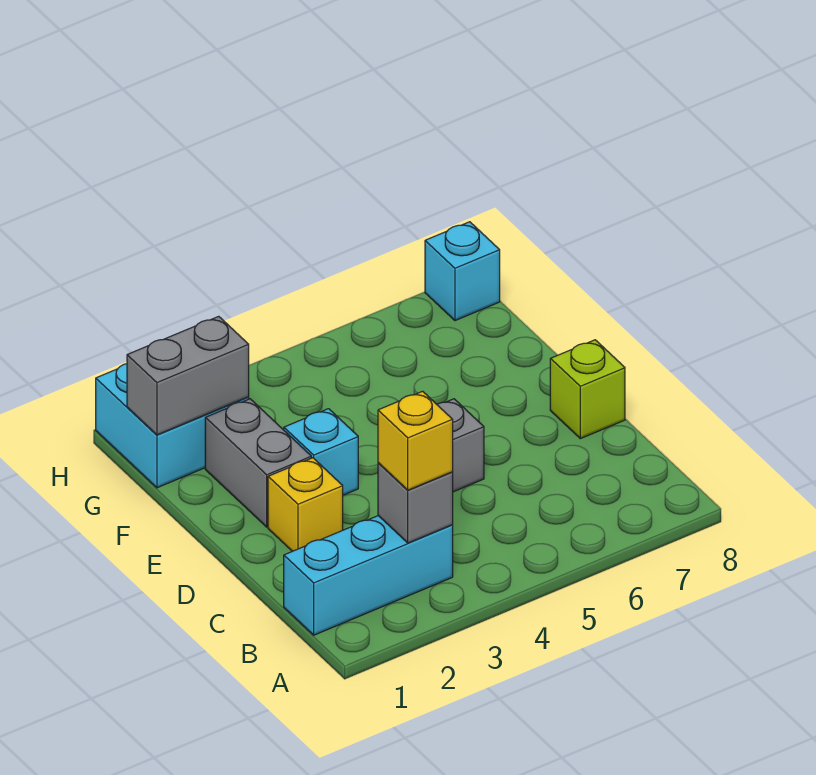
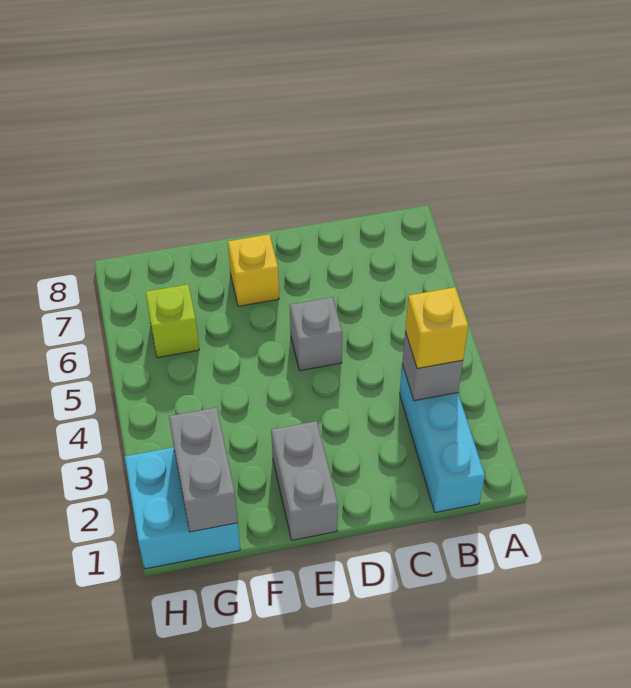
yellow 1x1 brick [268,458,343,551] -> yellow 1x1 brick moved to [228,234,279,306]
lime 1x1 brick [550,340,625,439] -> lime 1x1 brick moved to [145,284,199,358]
grey 1x2 brick [205,399,311,527] -> grey 1x2 brick turned to [271,421,338,540]
cyan 1x1 brick [284,409,358,495] -> none
cyan 1x1 brick [425,222,500,321] -> none

